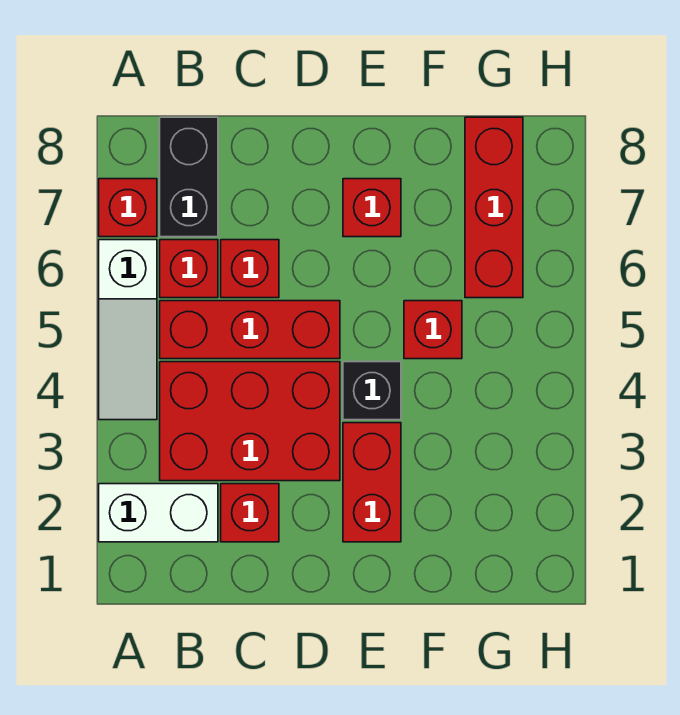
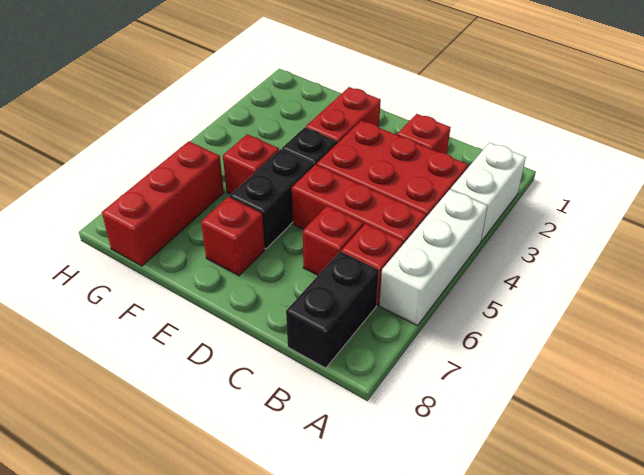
white 1x2 brick [99,484,218,542] -> white 1x2 brick turned to [451,143,526,241]
white 1x3 slope [99,240,157,420] -> white 1x3 brick [379,189,488,326]
red 1x1 brick [99,179,157,237] -> none
none -> black 1x2 brick [230,149,314,249]

